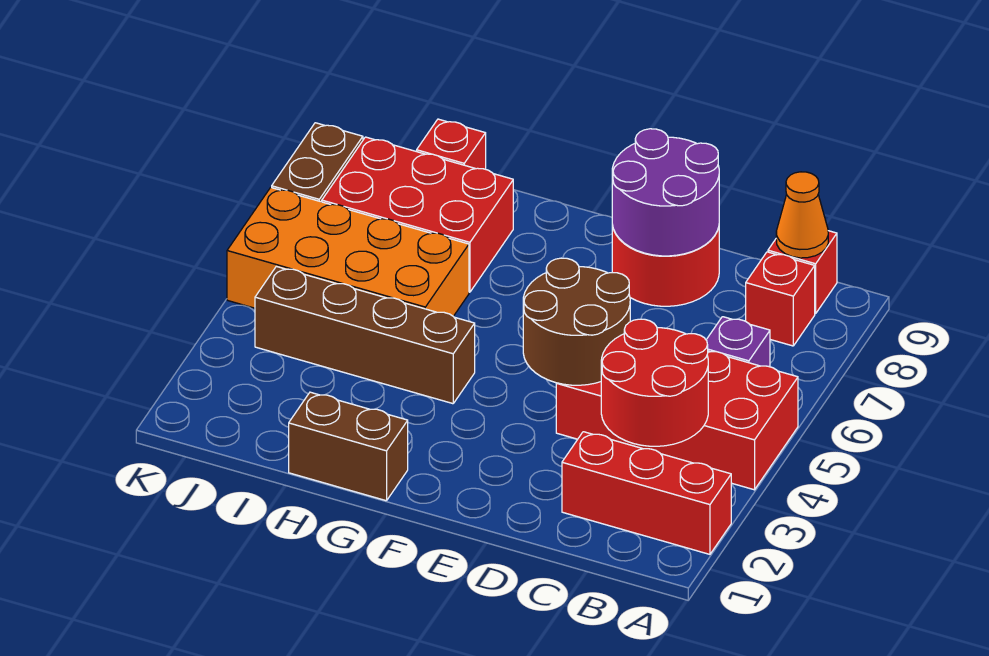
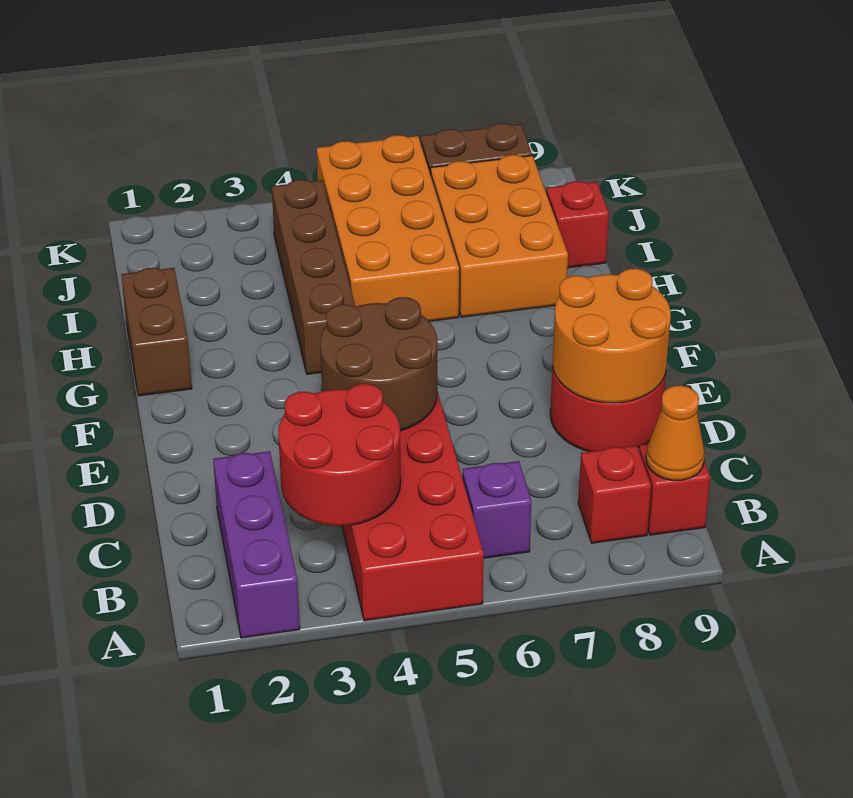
red 1x3 brick [562,432,731,554] -> purple 1x3 brick [213,451,300,638]
purple 2x2 round brick [612,129,719,256] -> orange 2x2 round brick [553,269,671,403]
red 2x3 brick [322,137,513,292] -> orange 2x3 brick [431,155,568,317]

